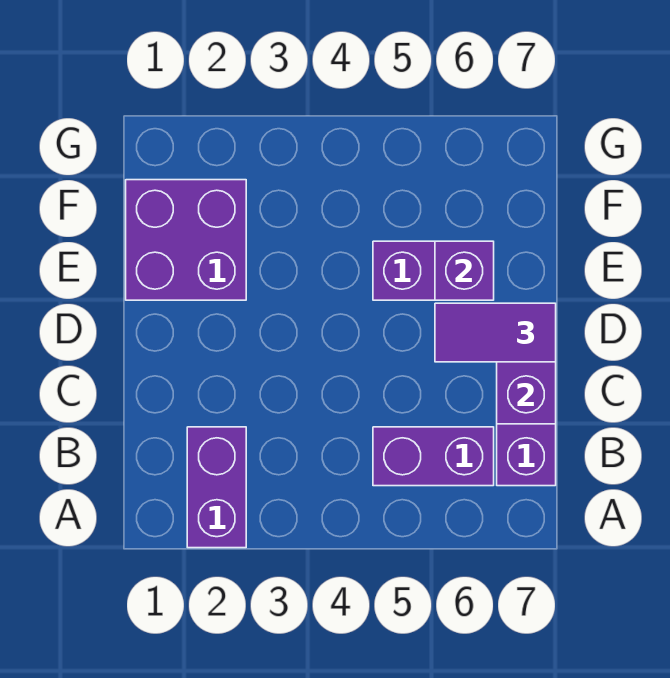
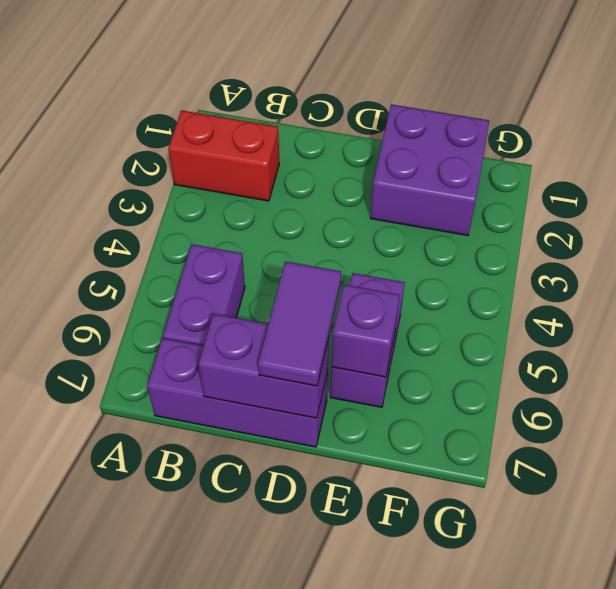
purple 1x2 brick [187,427,246,548] -> red 1x2 brick [168,110,279,201]

